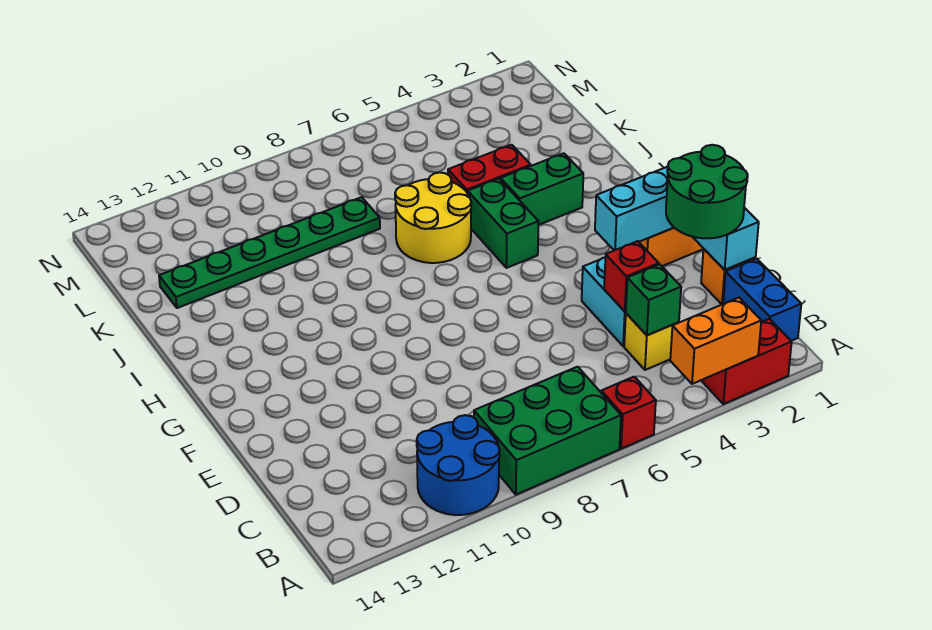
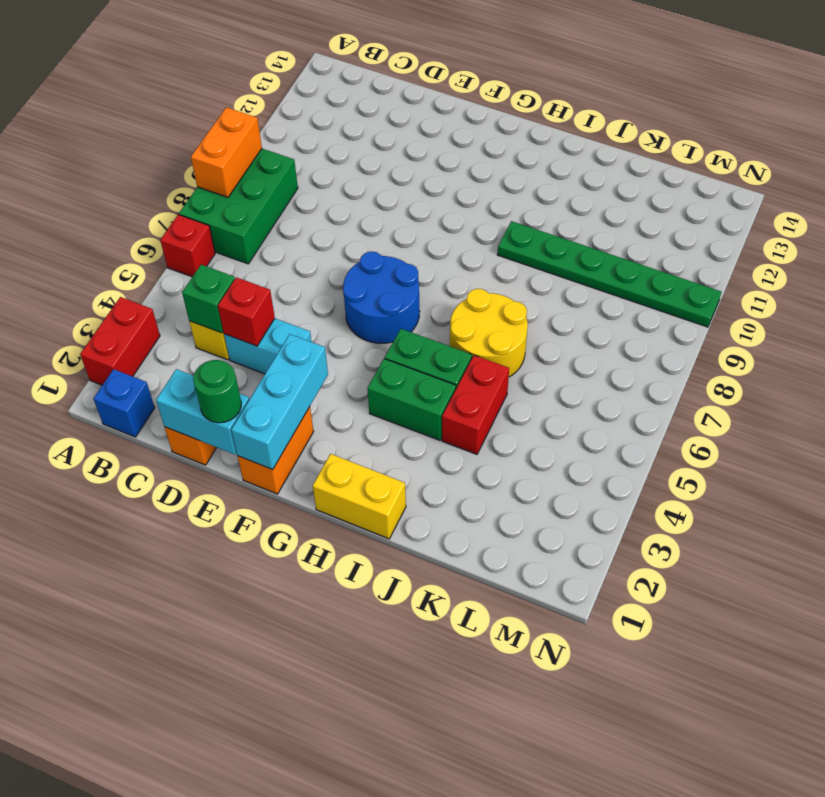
orange 1x2 brick [670,298,761,384] -> orange 1x2 brick moved to [191,107,262,197]
blue 2x2 round brick [417,415,500,515] -> blue 2x2 round brick moved to [343,251,420,343]
blue 1x2 brick [723,259,801,341] -> blue 1x1 brick [94,369,155,437]
green 2x2 round brick [666,145,748,238] -> green 1x1 round brick [193,360,241,423]
none -> yellow 1x2 brick [313,454,406,539]
green 1x2 brick [501,153,583,225] -> green 1x2 brick turned to [367,359,456,440]
green 1x6 plate [159,197,380,308] -> green 1x6 plate turned to [497,221,721,327]

